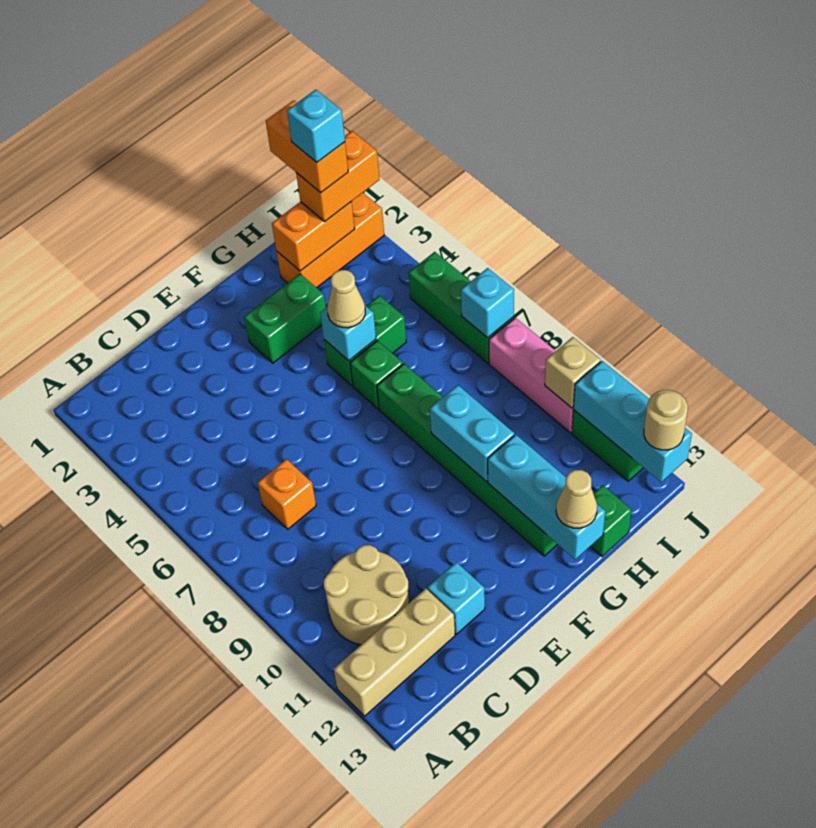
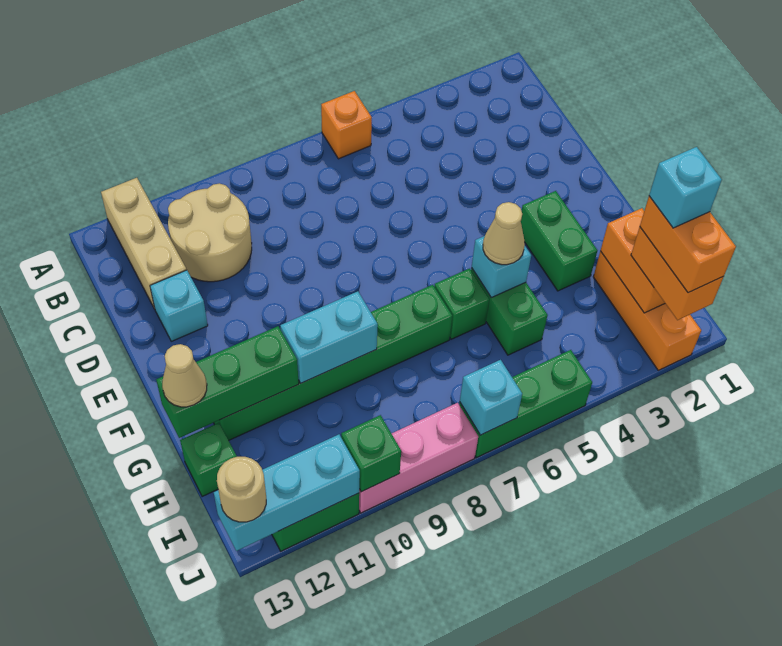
orange 1x1 brick [258,459,316,529] -> orange 1x1 brick moved to [321,91,372,159]
cyan 1x3 brick [488,435,605,559] -> green 1x3 brick [156,326,299,438]
orange 1x2 brick [266,100,348,193] -> orange 1x2 brick turned to [640,196,736,293]
tan 1x1 brick [545,337,601,408] -> green 1x1 brick [341,415,401,492]

